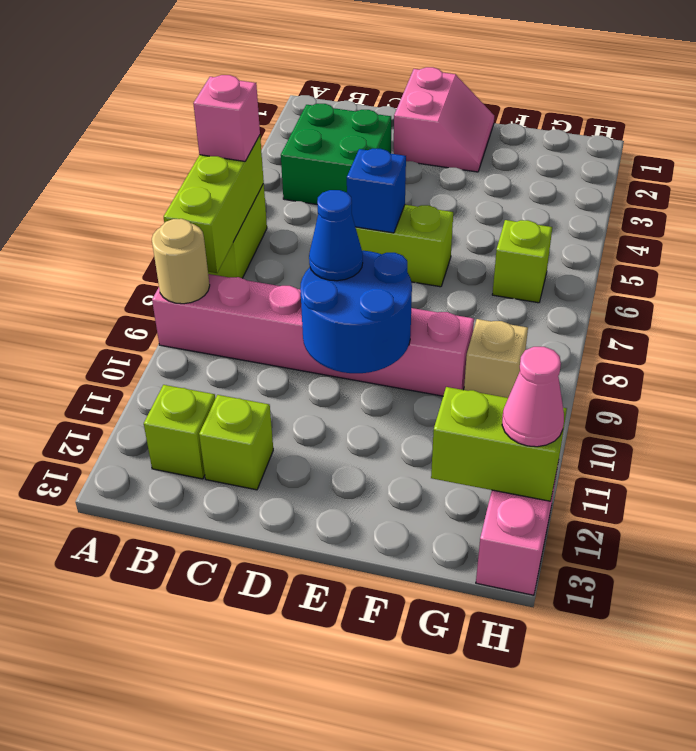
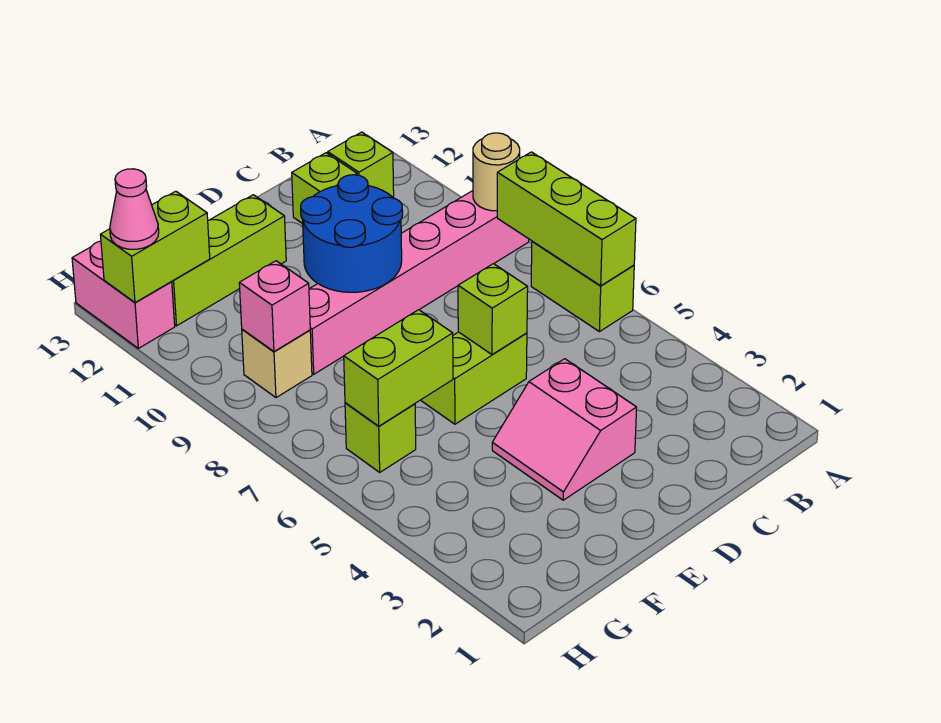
pink 1x1 brick [193,75,260,161] -> pink 1x1 brick moved to [239,261,310,351]
green 2x2 brick [281,104,391,204] -> none
pink 2x2 slope [394,67,494,172] -> pink 2x2 slope moved to [492,359,637,500]
blue 1x1 brick [347,149,406,233] -> lime 1x1 brick [458,264,528,355]
blue 1x1 cone [309,190,363,281] -> none
none -> lime 1x3 brick [172,195,286,326]
none -> lime 1x2 brick [344,310,453,426]

